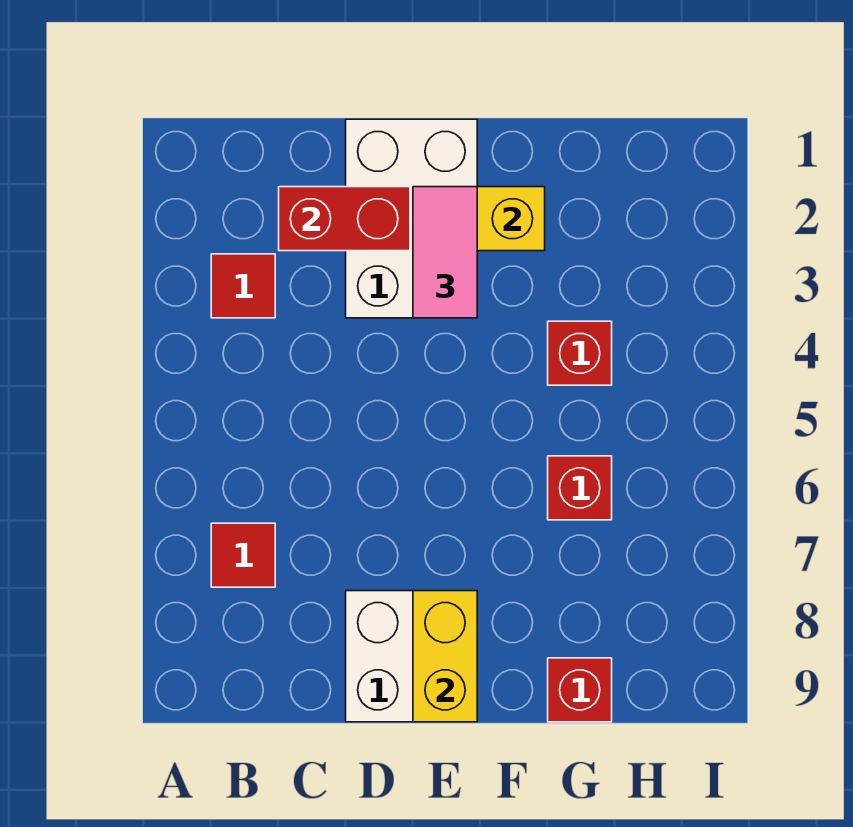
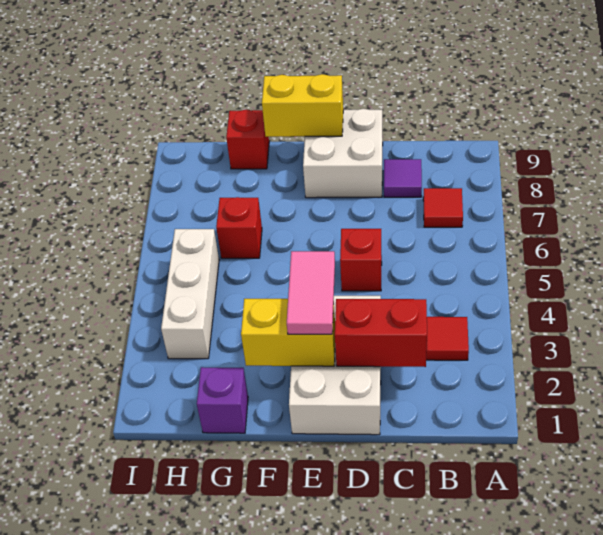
none -> purple 1x1 tile [384,159,422,197]
yellow 1x2 brick [413,591,477,722] -> yellow 1x2 brick turned to [262,74,343,137]
none -> purple 1x1 brick [197,367,248,433]
red 1x1 brick [548,321,612,385] -> red 1x1 brick moved to [340,229,382,291]
none -> white 1x3 brick [161,229,219,359]

